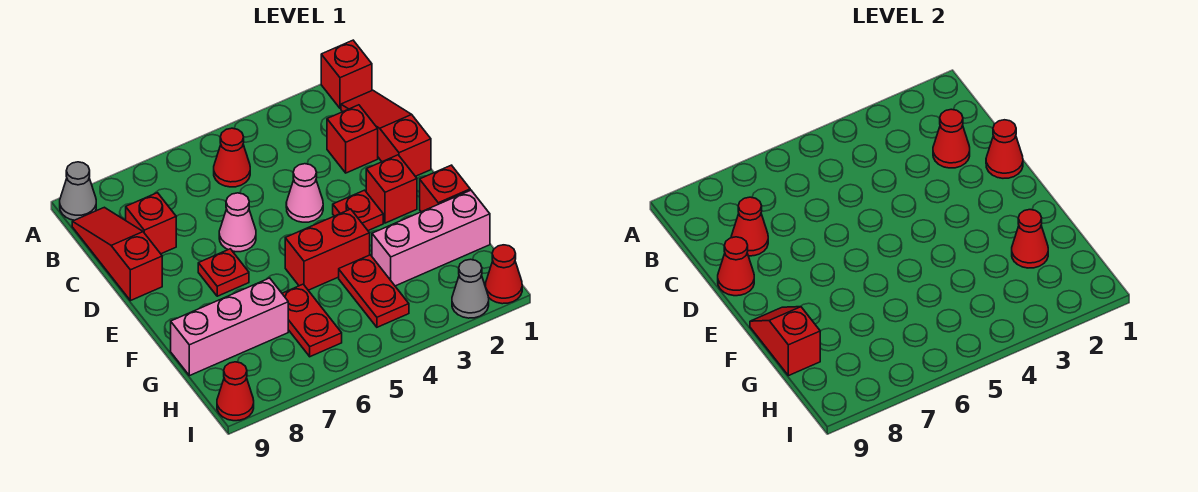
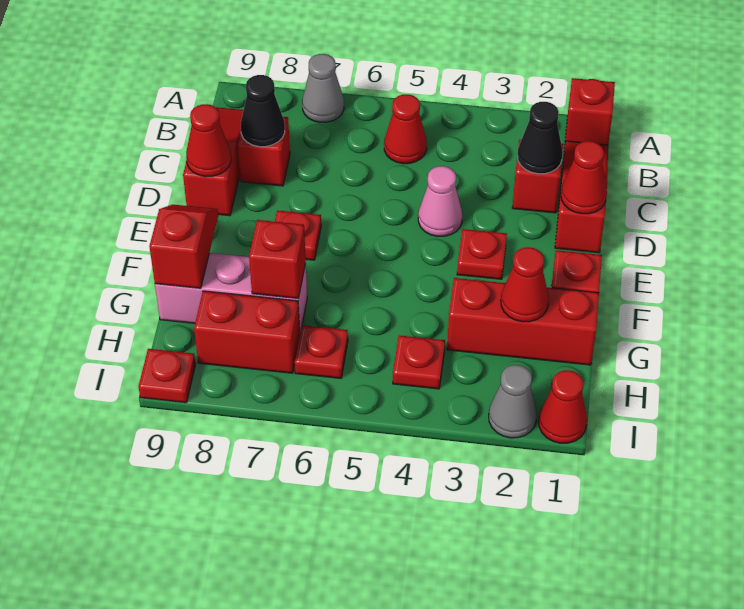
grey 1x1 cone [60,162,96,220] -> grey 1x1 cone moved to [302,54,344,122]
red 1x1 cone [933,109,970,168] -> black 1x1 cone [518,102,563,174]
red 1x1 cone [731,197,768,256] -> black 1x1 cone [241,75,285,147]
pink 1x1 cone [219,193,256,252] -> none
red 1x1 brick [366,155,417,223] -> red 1x1 brick moved to [249,220,306,299]
red 1x2 brick [285,209,370,290] -> red 1x2 brick moved to [194,291,300,373]
pink 1x3 brick [372,190,490,286] -> red 1x3 brick [447,278,599,365]
red 1x2 plate [339,255,409,327] -> red 1x1 plate [393,335,445,389]
red 1x2 plate [282,284,342,357] -> red 1x1 plate [295,325,348,378]
red 1x1 cone [217,362,254,421] -> red 1x1 plate [138,349,195,403]

